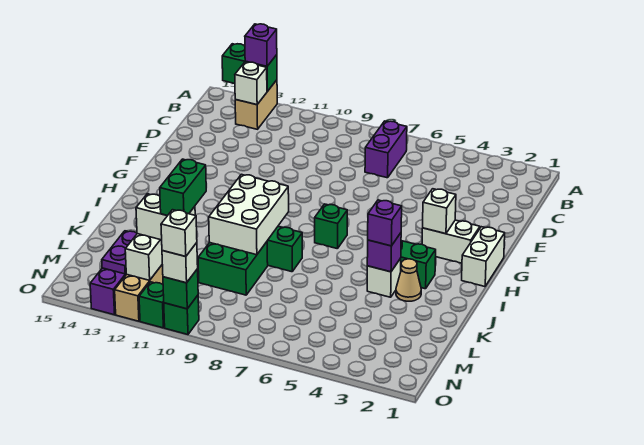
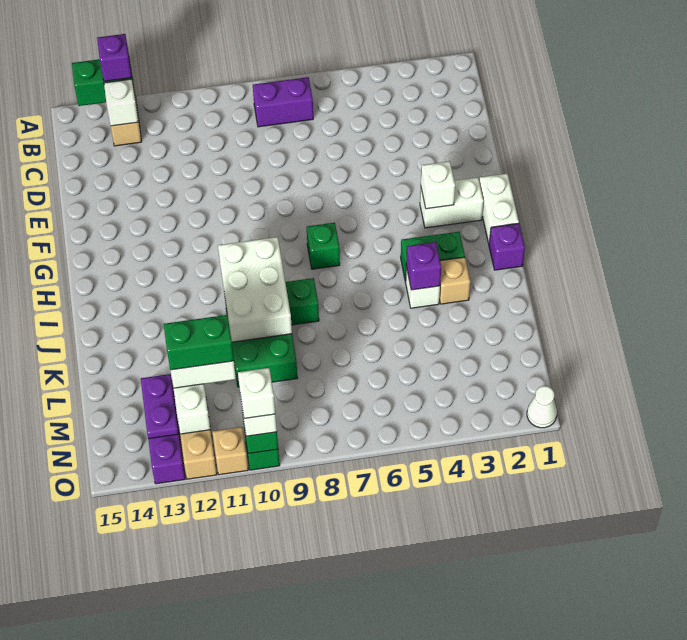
purple 1x2 brick [365,121,407,178] -> purple 1x2 brick turned to [253,77,313,127]
tan 1x1 cone [396,259,421,301] -> tan 1x1 brick [439,257,470,304]
purple 1x1 brick [368,200,402,246] -> purple 1x1 brick moved to [489,223,525,270]
green 1x2 brick [160,159,206,216] -> green 1x2 brick turned to [164,315,234,370]
none -> white 1x1 cone [527,386,557,428]
green 1x1 brick [139,282,165,328] -> tan 1x1 brick [212,427,248,475]

